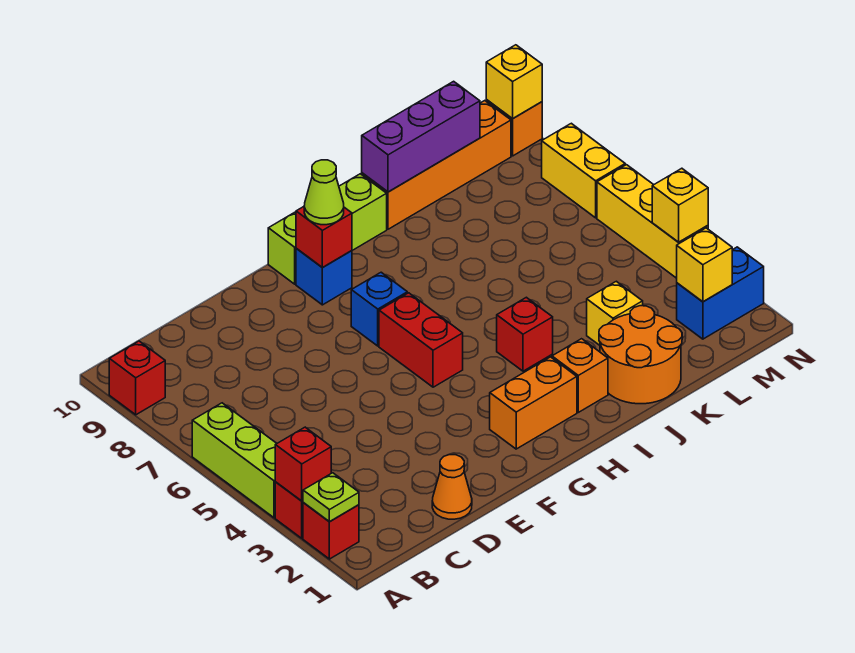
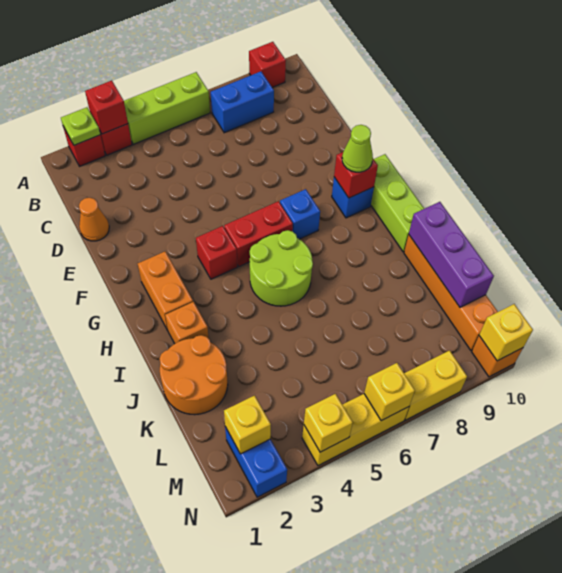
none -> blue 1x2 brick [211,71,274,133]
none -> lime 2x2 round brick [250,230,313,306]
red 1x1 brick [497,297,553,371] -> red 1x1 brick moved to [196,226,237,279]
yellow 1x1 brick [587,281,643,345] -> yellow 1x1 brick moved to [364,363,415,421]

